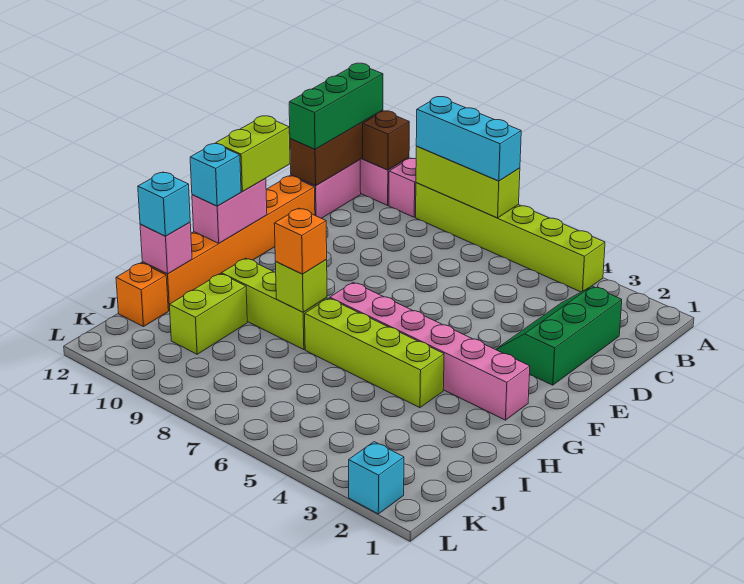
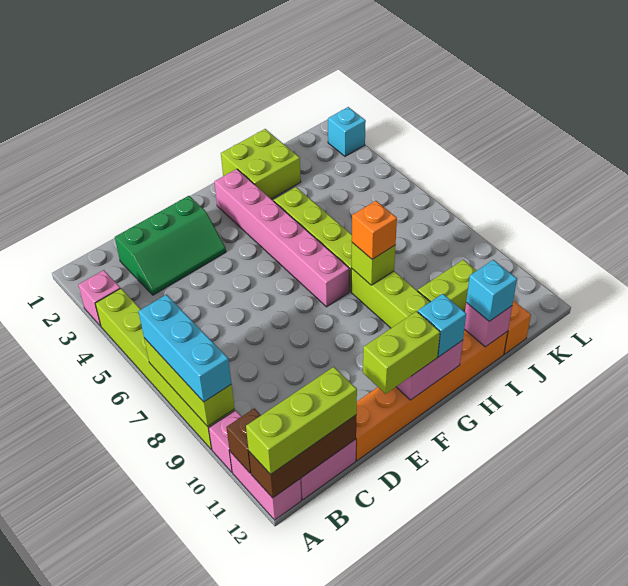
none -> pink 1x1 brick [78,270,120,326]
green 1x3 brick [289,63,383,149] -> lime 1x3 brick [246,367,357,474]
none -> lime 2x2 brick [221,129,301,199]

